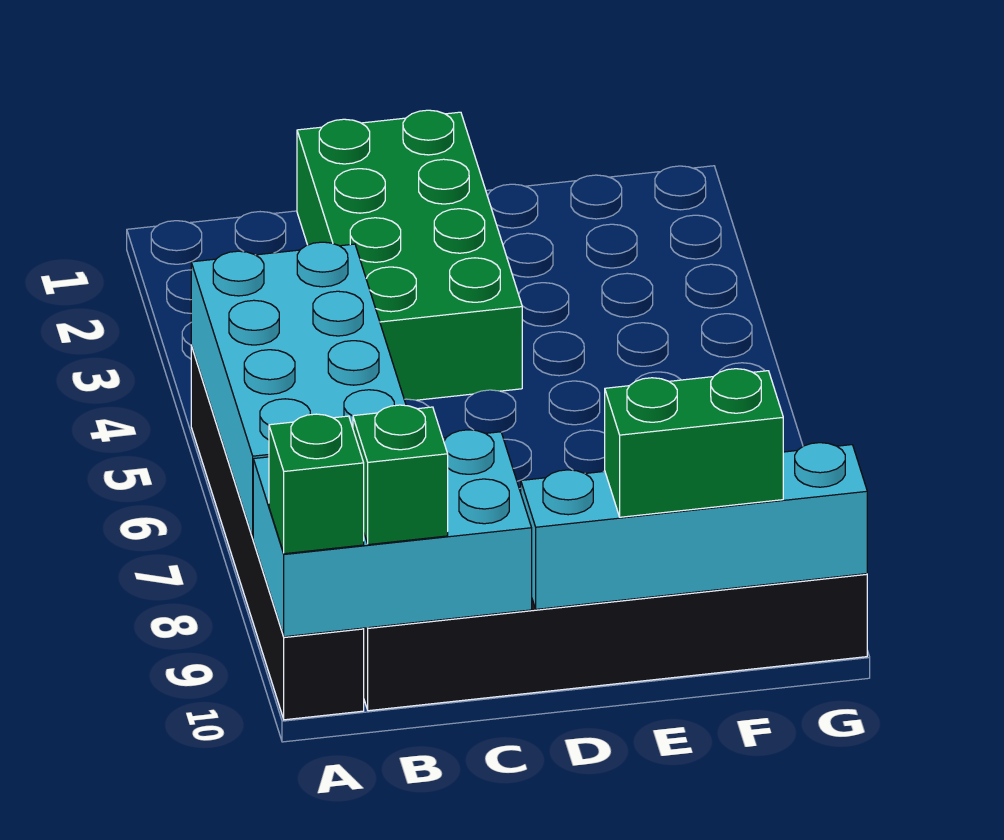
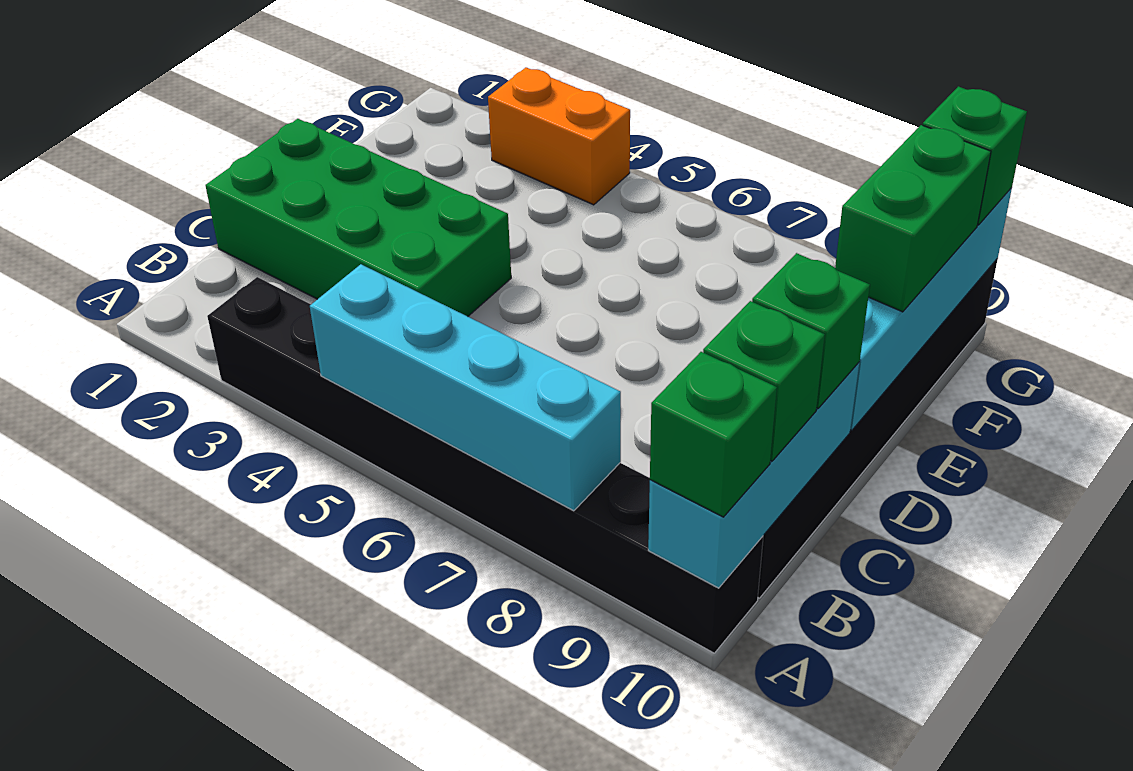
black 1x6 brick [191,345,364,720] -> black 1x8 brick [207,277,763,653]
cyan 2x4 brick [191,242,406,538] -> cyan 1x4 brick [310,264,621,511]
cyan 2x3 brick [253,430,532,637] -> cyan 1x3 brick [648,363,859,588]
none -> green 1x1 brick [752,253,870,408]
none -> orange 1x2 brick [488,68,630,205]
none -> green 1x1 brick [923,86,1027,225]

